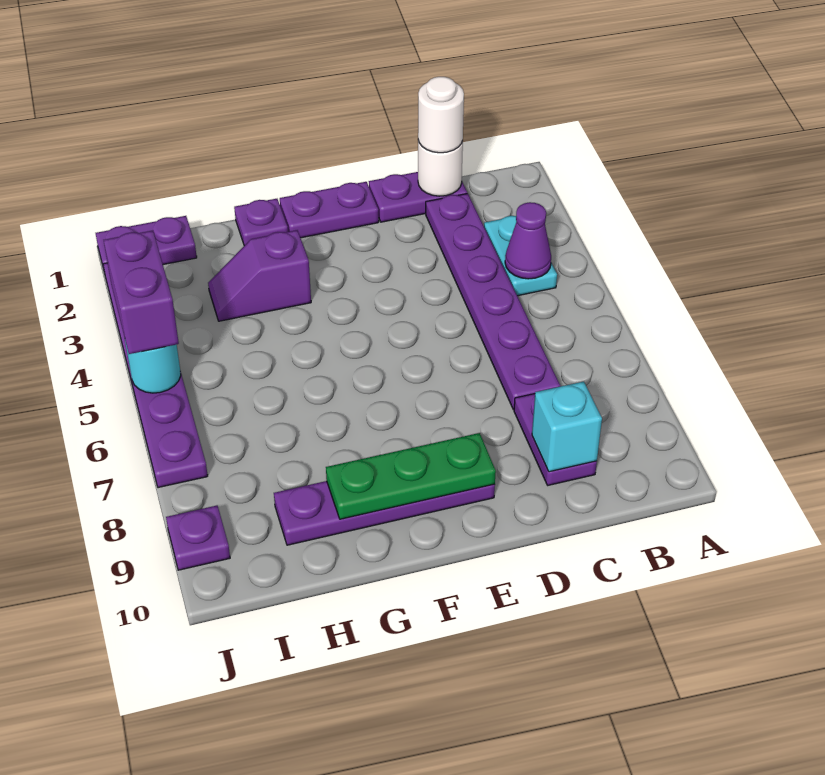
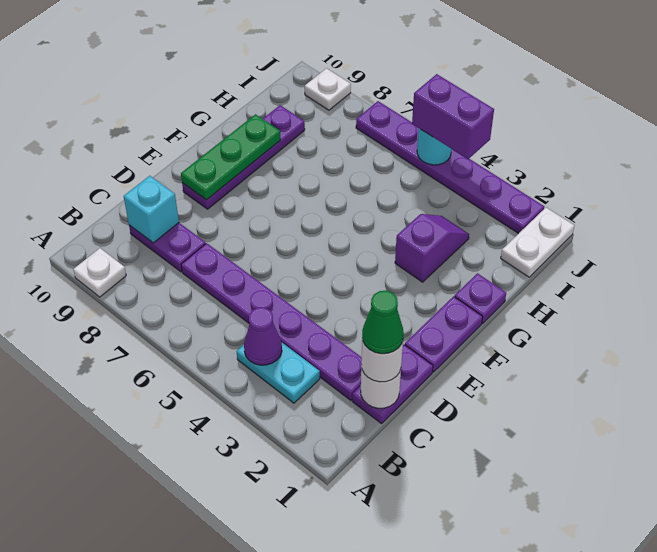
none -> white 1x1 plate [73,248,126,297]
none -> green 1x1 cone [362,291,404,354]
purple 1x2 plate [96,216,197,269] -> white 1x2 plate [501,208,574,277]
purple 1x1 plate [166,506,230,570] -> white 1x1 plate [305,68,351,110]

